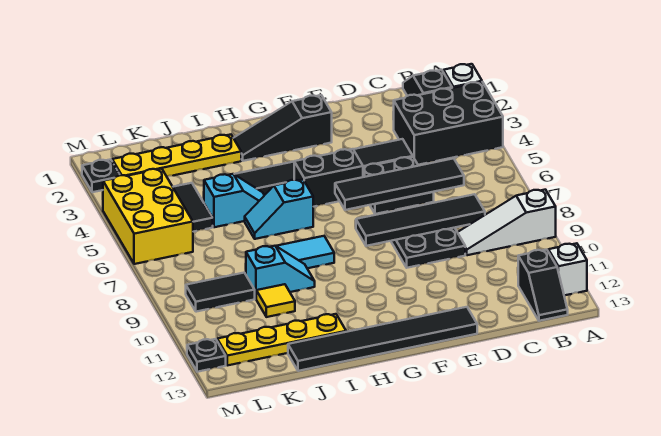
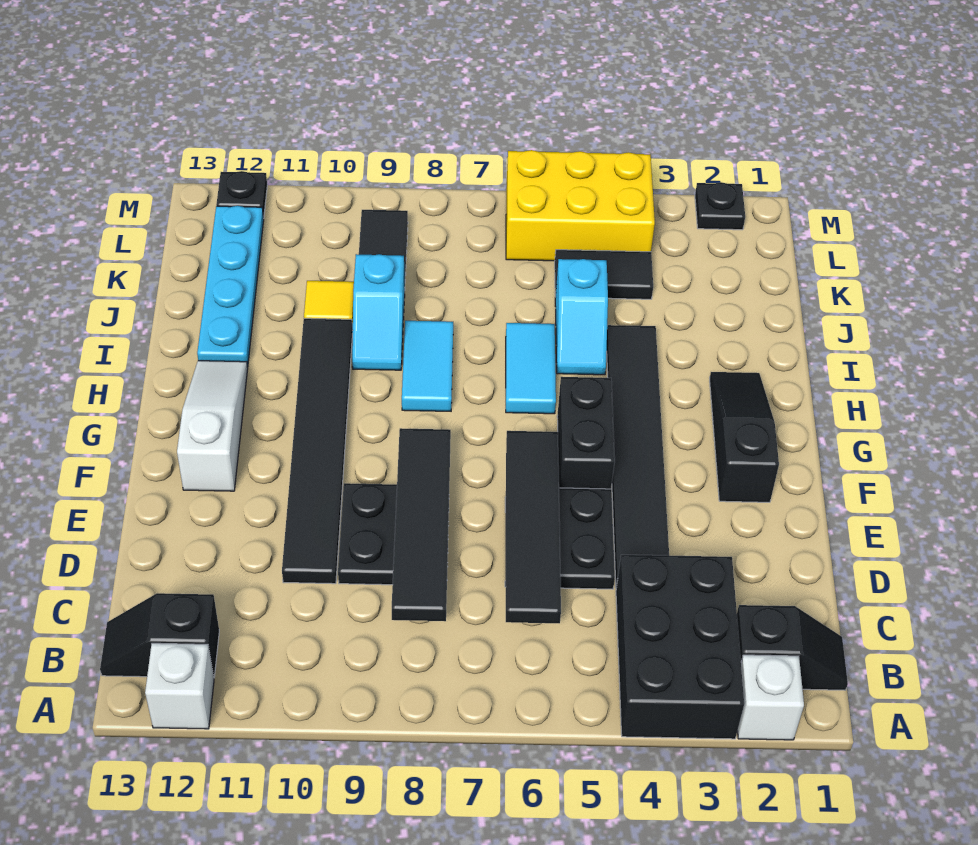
white 1x3 slope [458,190,556,255] -> white 1x3 slope moved to [177,361,248,491]
black 1x6 tile [288,307,477,371] -> black 1x6 tile moved to [282,318,353,584]
cyan 1x2 slope [245,180,313,239] -> cyan 1x2 tile [506,323,556,414]
yellow 1x4 plate [112,135,241,176] -> none
yellow 1x4 plate [217,314,346,365] -> cyan 1x4 plate [197,206,264,367]

